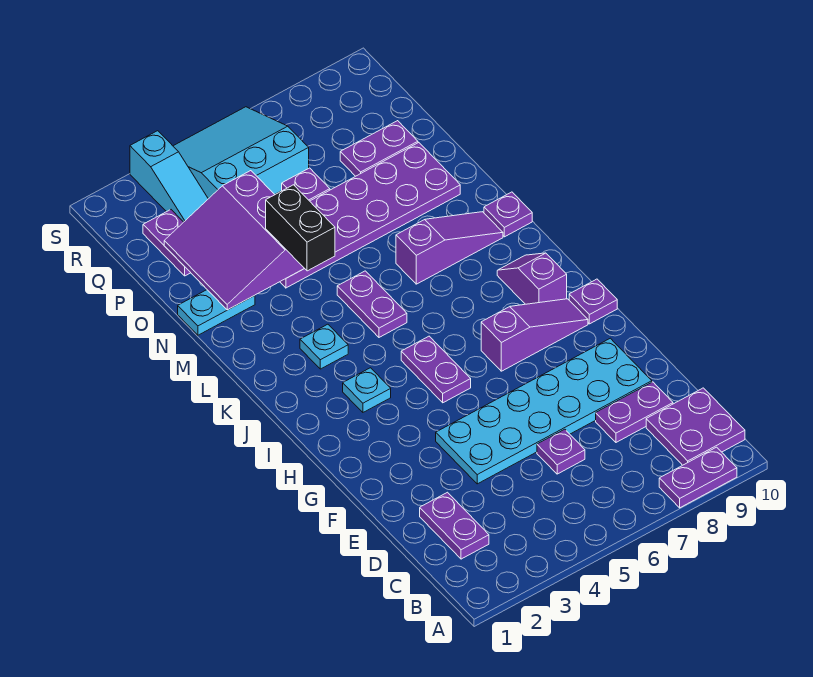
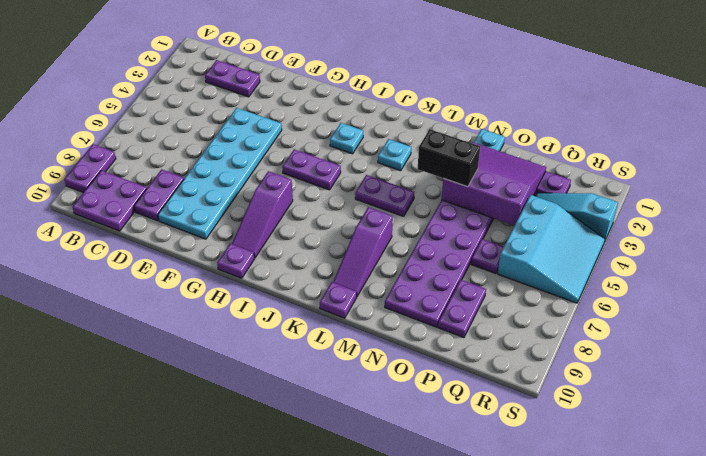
purple 1x1 plate [537,429,585,474] -> none
purple 1x2 slope [497,253,567,304] -> none

